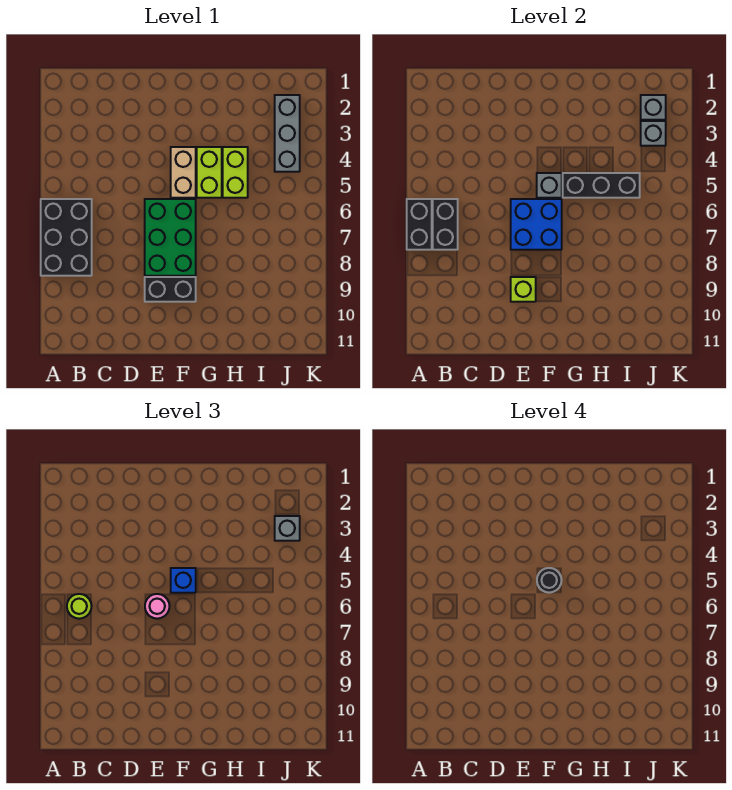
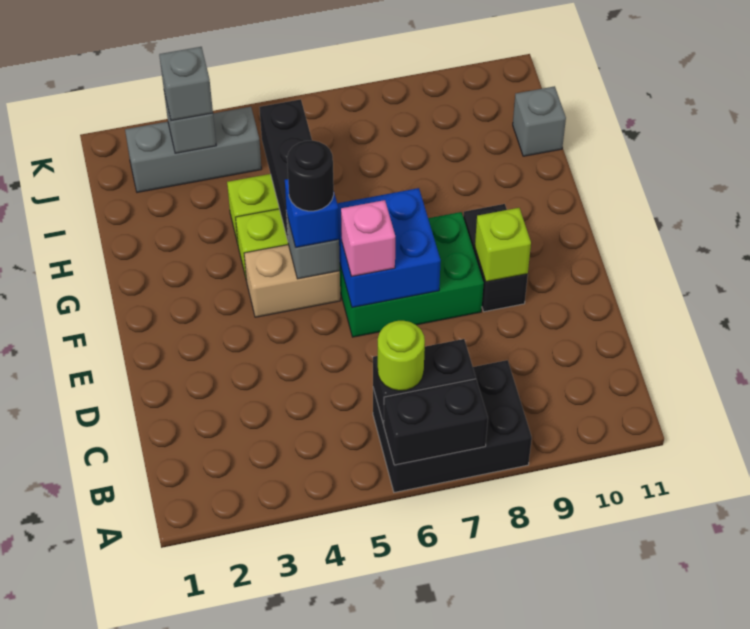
pink 1x1 round brick [145,594,170,619] -> pink 1x1 brick [341,200,395,277]
grey 1x1 brick [641,95,666,120] -> grey 1x1 brick moved to [513,86,566,156]

